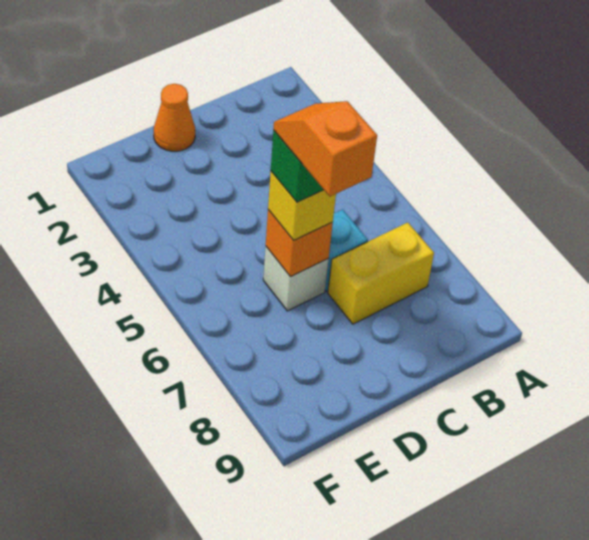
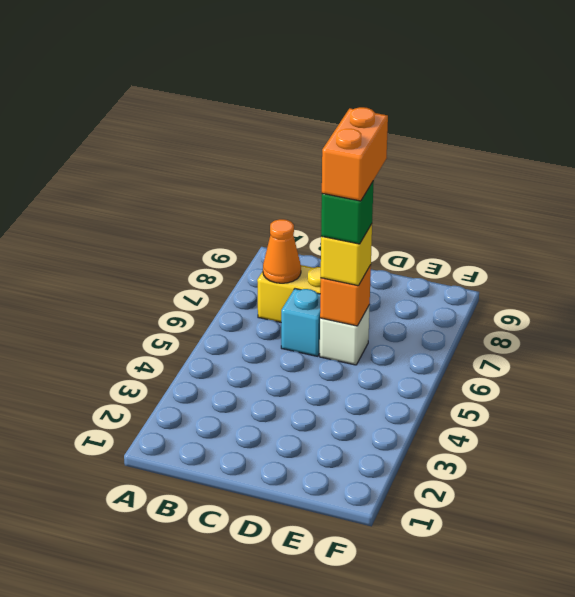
orange 1x1 cone [154,84,195,151] -> orange 1x1 cone moved to [263,219,301,283]
orange 1x2 slope [273,101,377,196] -> orange 1x2 brick [322,107,388,201]

